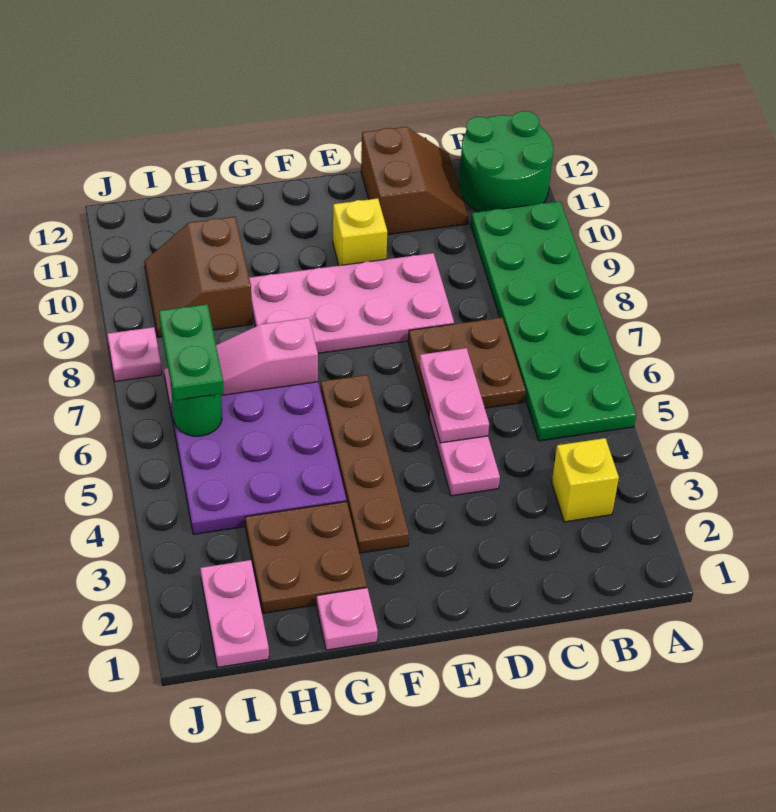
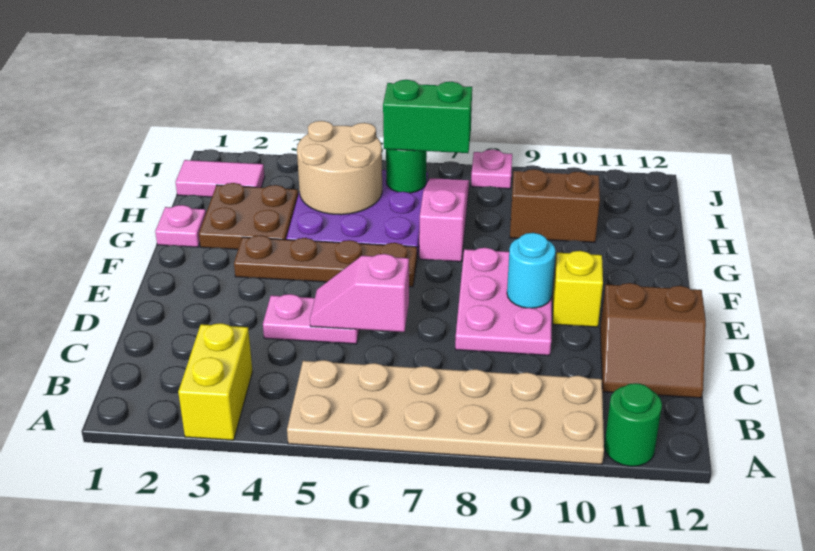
green 2x6 plate [471,201,636,441] -> tan 2x6 plate [287,360,604,465]
green 2x2 round brick [459,111,553,212] -> green 1x1 round brick [604,383,662,466]
yellow 1x1 brick [552,438,619,522] -> yellow 1x2 brick [178,323,253,440]
brown 2x2 plate [408,318,525,416] -> none
pink 1x2 plate [419,348,489,443] -> pink 1x2 slope [310,254,409,332]
pink 2x4 plate [249,253,454,353] -> pink 2x3 plate [455,248,552,355]
none -> cyan 1x1 round brick [507,233,556,308]
none -> tan 2x2 round brick [297,121,382,215]
pink 1x2 plate [200,560,269,668] -> pink 1x2 tile [176,160,265,197]
green 1x2 plate [159,304,224,400] -> green 1x2 brick [383,80,472,153]

